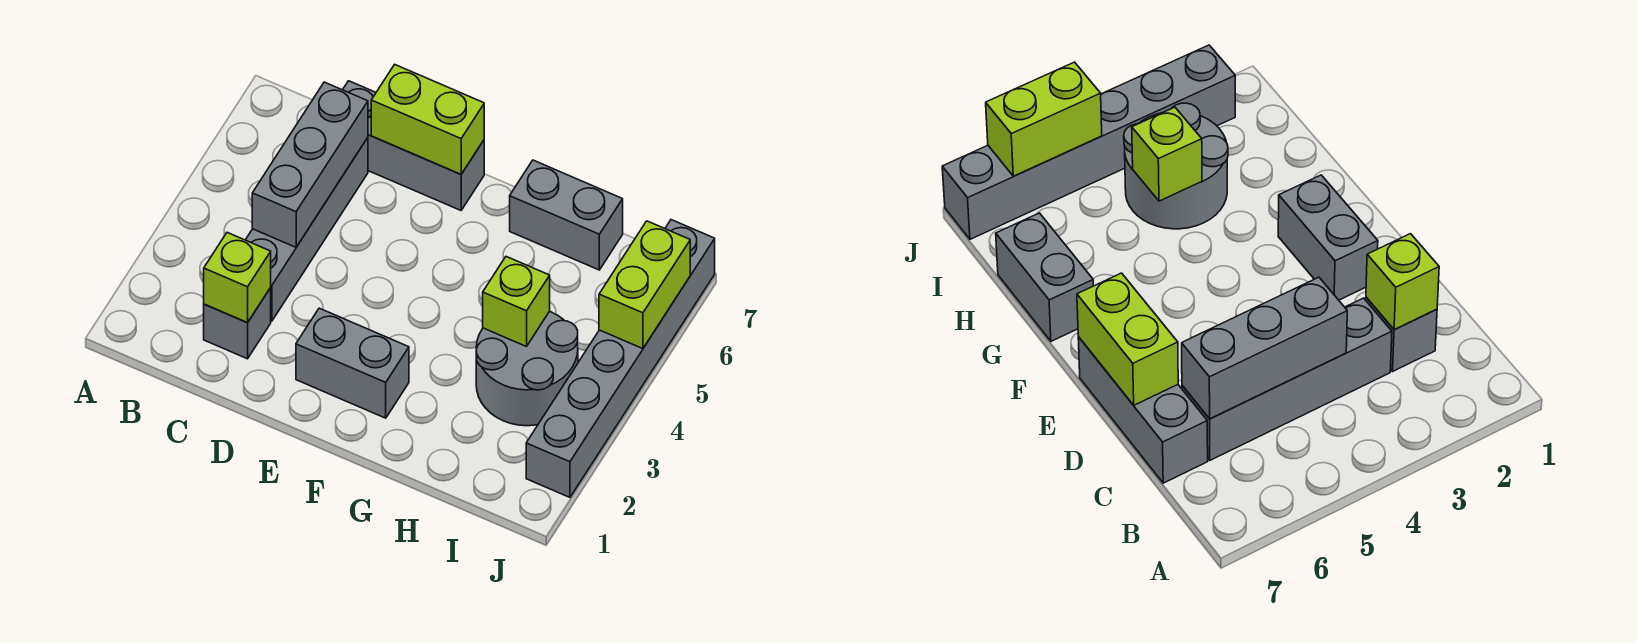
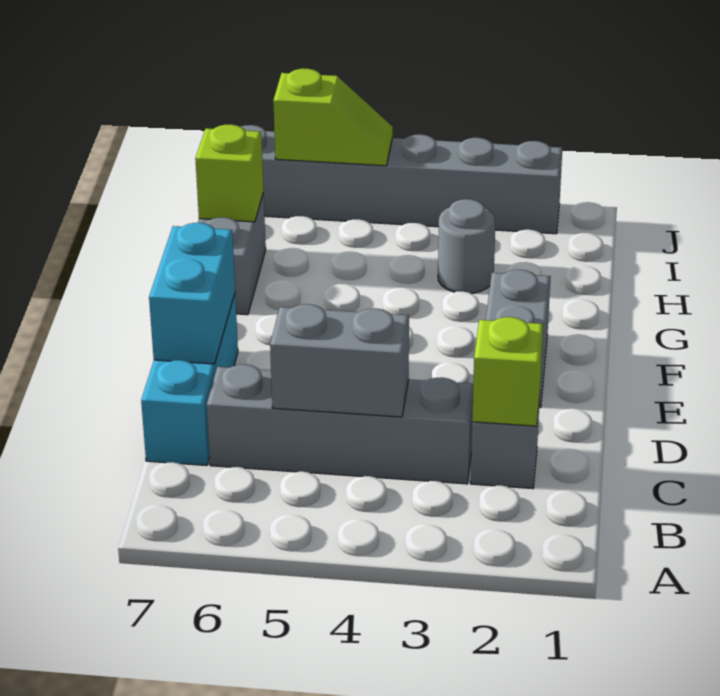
grey 1x3 brick [252,82,368,247] -> grey 1x2 brick [270,304,409,417]
grey 1x3 brick [343,81,484,210] -> cyan 1x3 brick [141,294,238,465]
lime 1x2 brick [371,64,484,174] -> cyan 1x2 brick [149,223,235,364]
grey 2x2 round brick [476,311,578,426] -> grey 1x1 round brick [438,199,495,293]
lime 1x1 brick [483,257,550,347] -> lime 1x1 brick moved to [195,124,264,222]
lime 1x2 brick [599,221,690,349] -> lime 1x2 slope [273,69,393,166]

